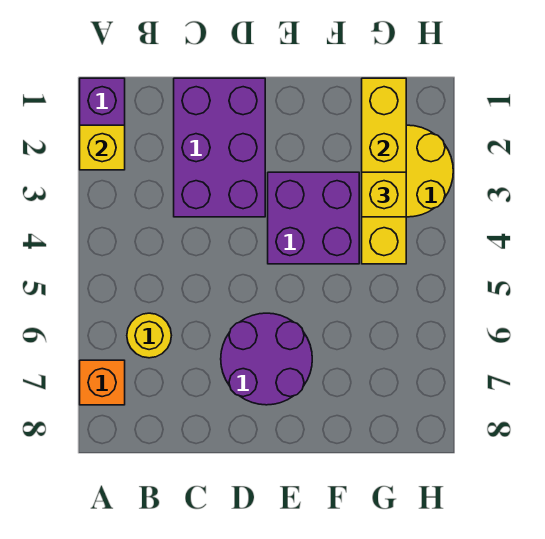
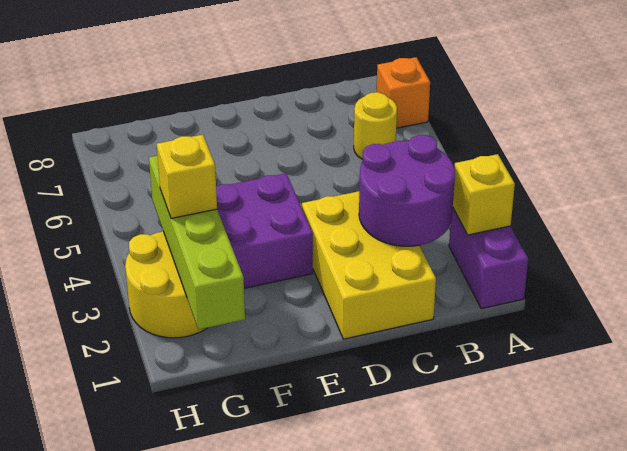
purple 2x3 brick [174,78,265,217] -> yellow 2x3 brick [302,191,436,339]
purple 2x2 round brick [221,313,312,405] -> purple 2x2 round brick moved to [359,135,455,246]
yellow 1x4 brick [362,78,406,264] -> lime 1x4 brick [149,156,245,330]

